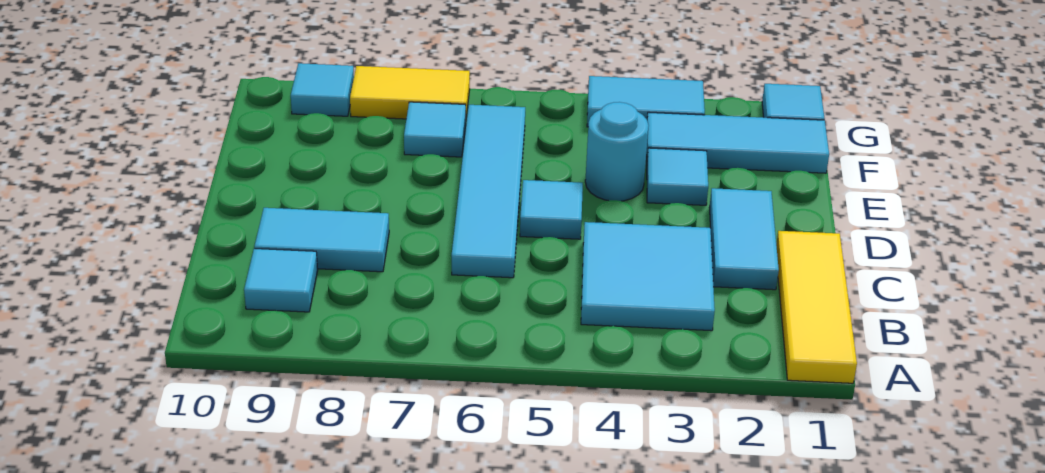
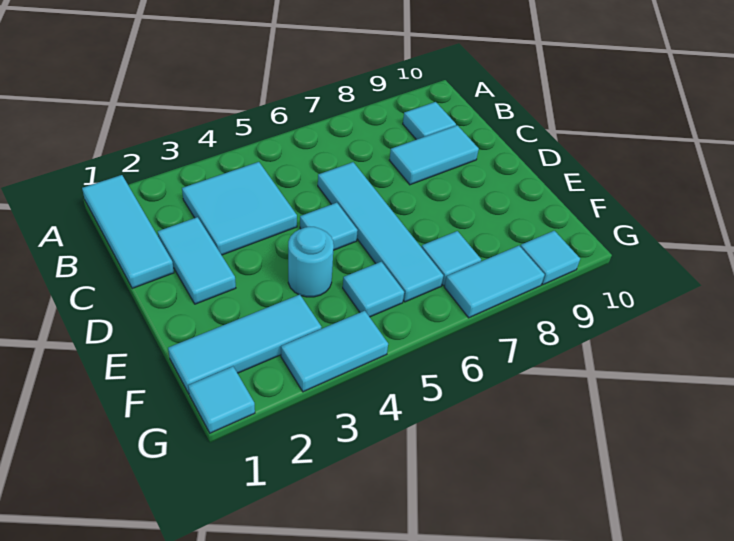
yellow 1x3 tile [776,231,857,383] -> cyan 1x3 tile [82,175,174,288]
cyan 1x1 tile [647,148,708,205] -> cyan 1x1 tile moved to [343,262,404,317]
yellow 1x2 tile [350,66,470,119] -> cyan 1x2 tile [445,246,544,318]

